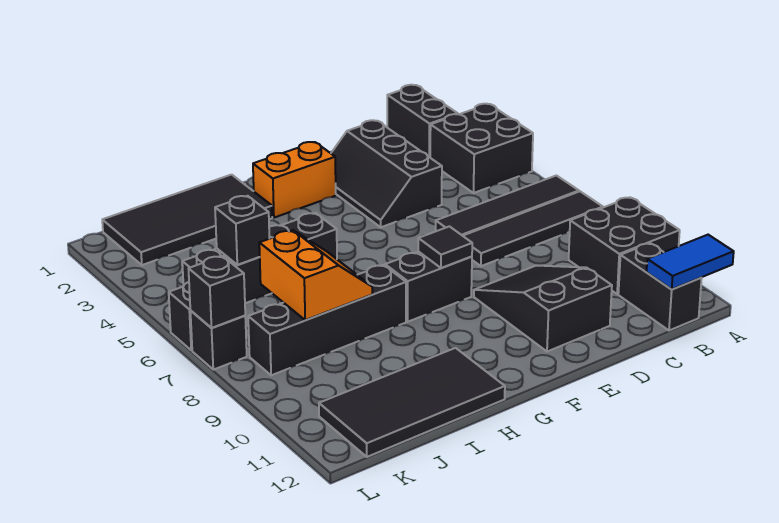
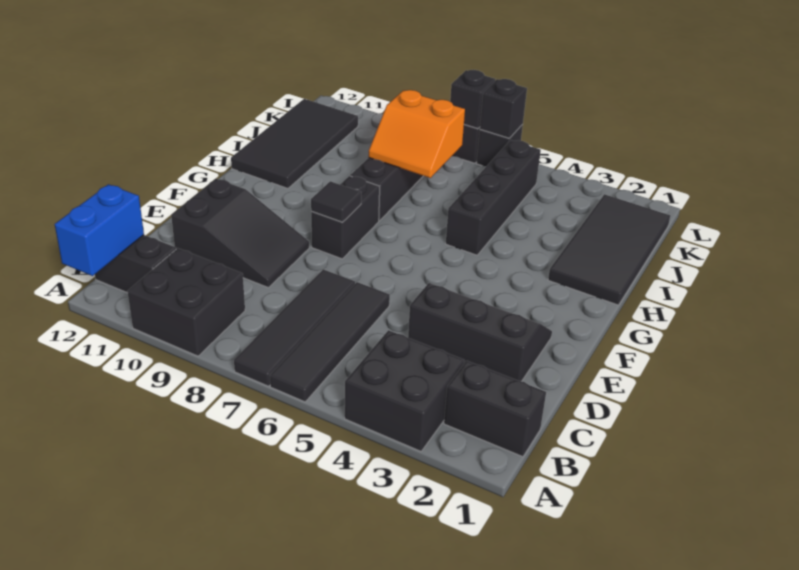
blue 1x2 tile [647,235,734,289] -> blue 1x2 brick [55,184,144,276]
orange 1x2 brick [253,142,336,218] -> none
black 1x1 brick [215,196,269,265] -> black 1x1 brick moved to [480,79,527,138]

